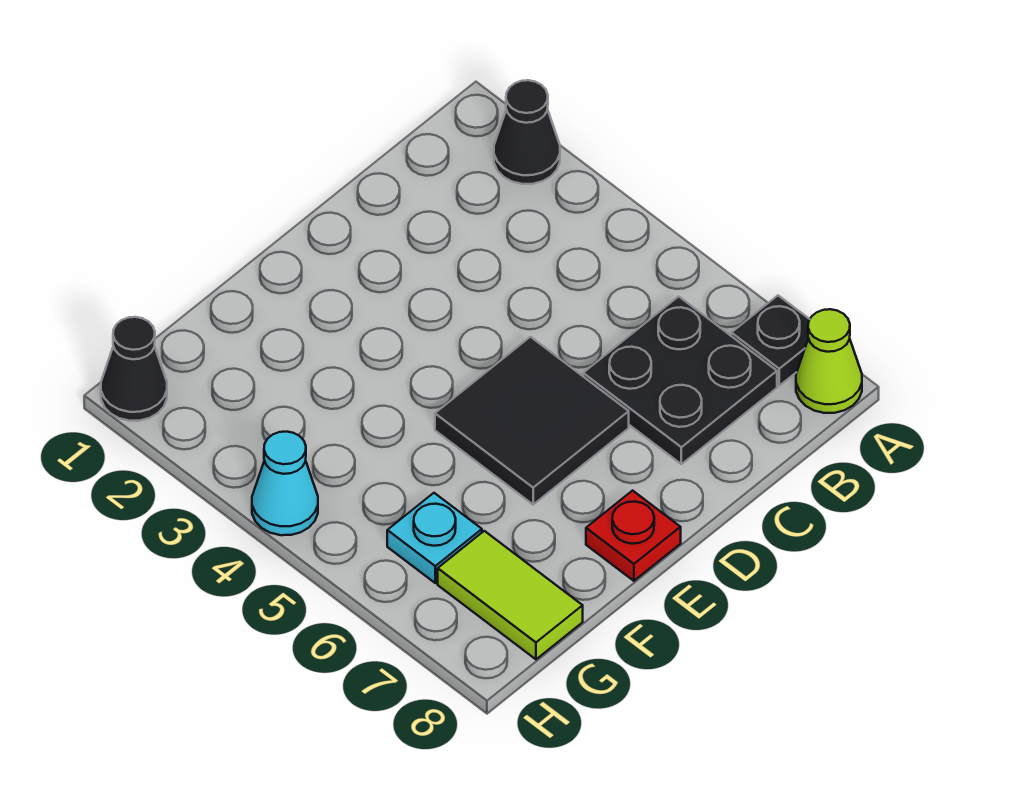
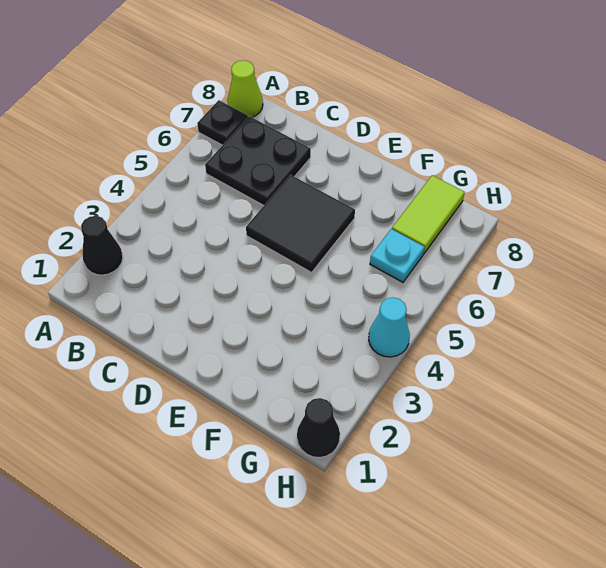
red 1x1 plate [586,491,681,581] -> none

